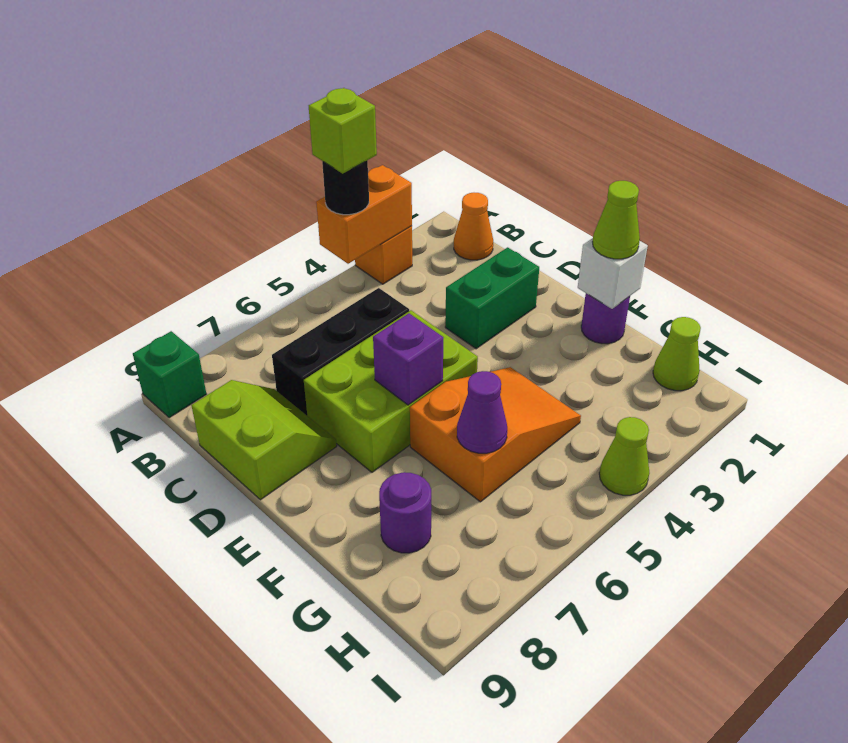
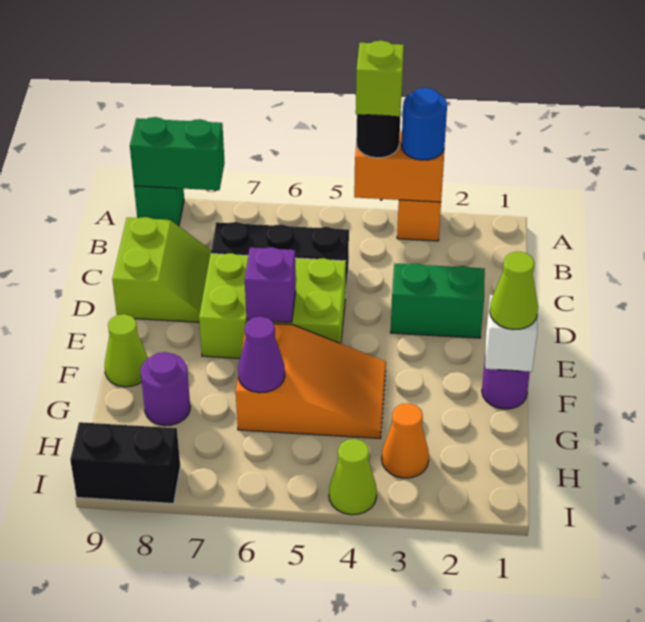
none -> blue 1x1 round brick [401,88,447,160]
none -> green 1x2 brick [130,117,225,190]
orange 1x1 cone [454,193,493,260] -> orange 1x1 cone moved to [382,403,429,478]
lime 1x1 cone [653,317,701,391] -> lime 1x1 cone moved to [105,314,148,387]
none -> black 1x2 brick [70,422,180,504]

